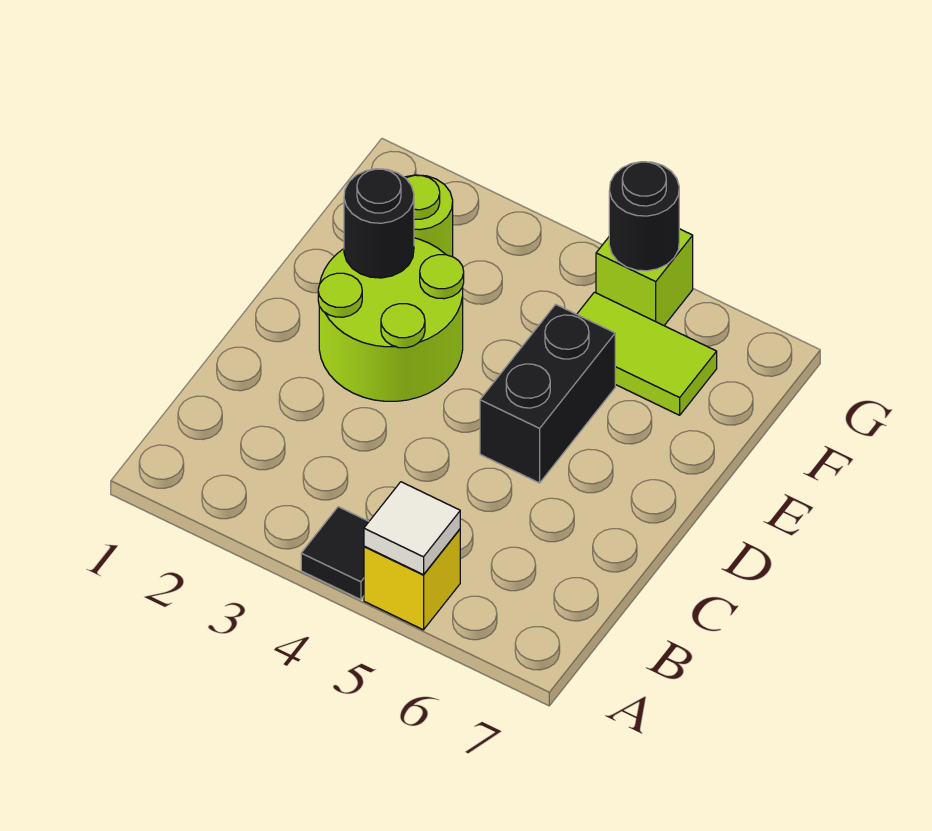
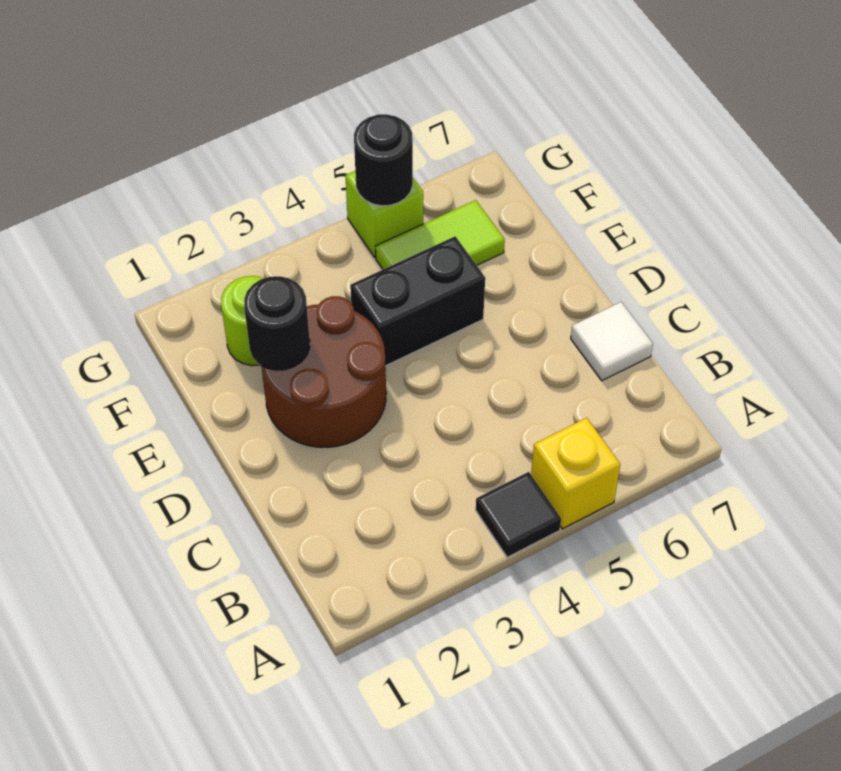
white 1x1 tile [364,482,460,575] -> white 1x1 tile moved to [571,302,653,381]
lime 2x2 round brick [318,238,464,401] -> brown 2x2 round brick [261,296,386,447]
black 1x2 brick [480,304,615,483] -> black 1x2 brick turned to [350,236,485,366]

